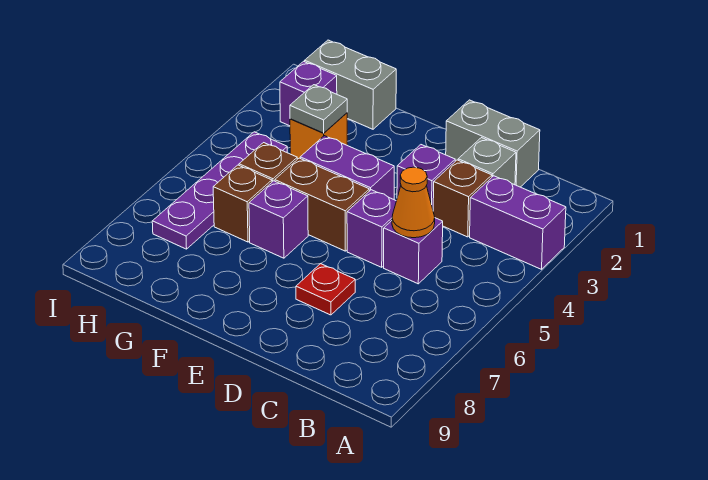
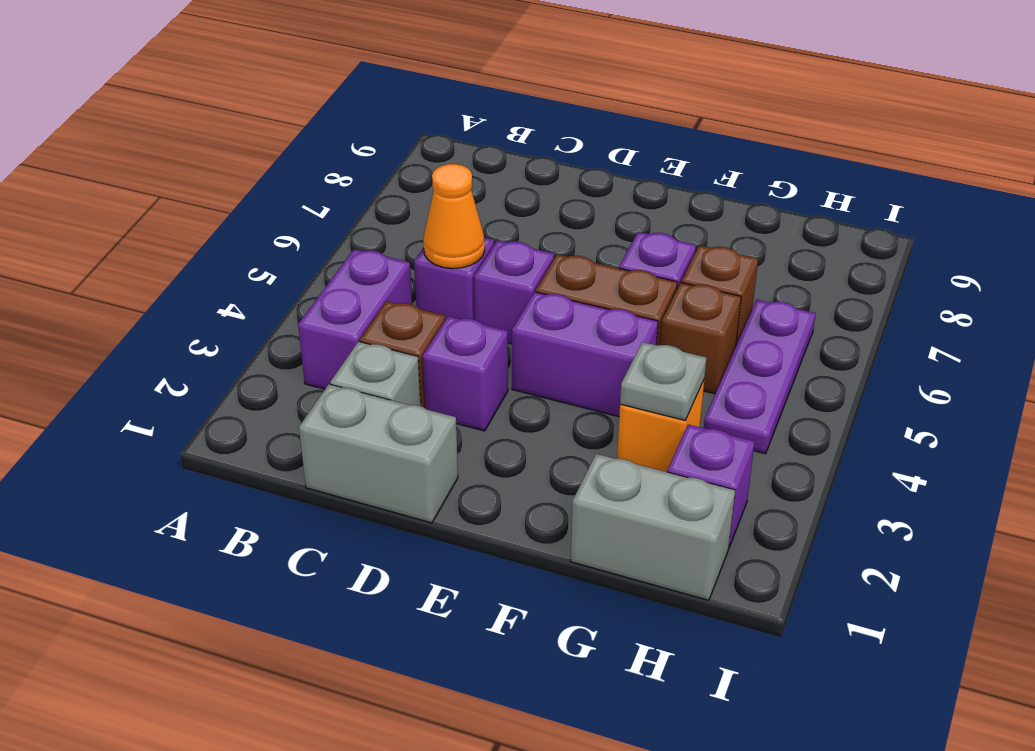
purple 1x2 brick [470,176,566,269] -> purple 1x2 brick turned to [298,249,412,389]
red 1x1 plate [296,264,355,315] -> none
purple 1x4 plate [152,132,287,249] -> purple 1x3 plate [704,300,816,454]

